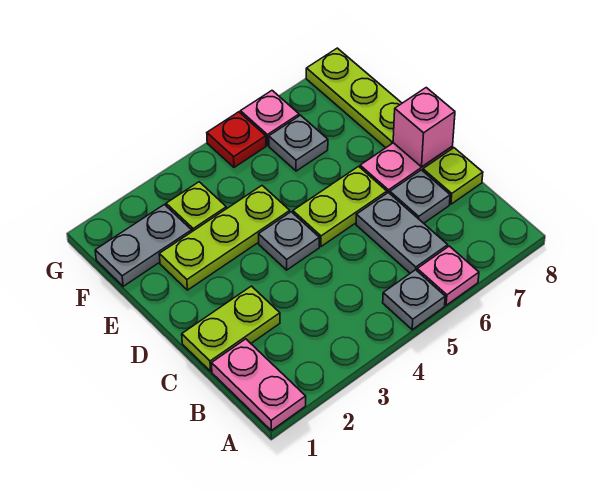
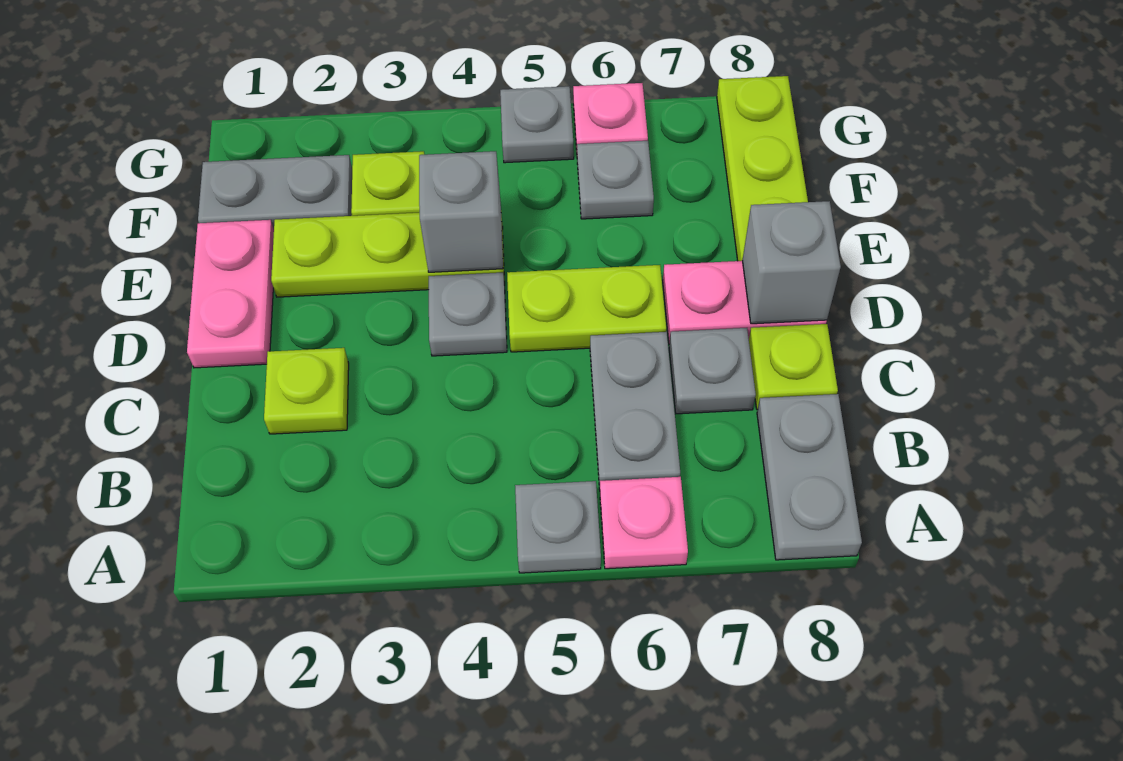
pink 1x2 plate [212,339,306,430] -> pink 1x2 plate moved to [187,220,274,368]
none -> grey 1x2 plate [757,394,862,560]
lime 1x2 plate [182,286,280,371] -> lime 1x1 plate [264,348,349,434]
pink 1x1 brick [393,88,455,167] -> grey 1x1 brick [742,201,841,324]
none -> grey 1x1 brick [419,151,503,272]
red 1x1 plate [207,112,266,167] -> grey 1x1 plate [500,86,574,163]

